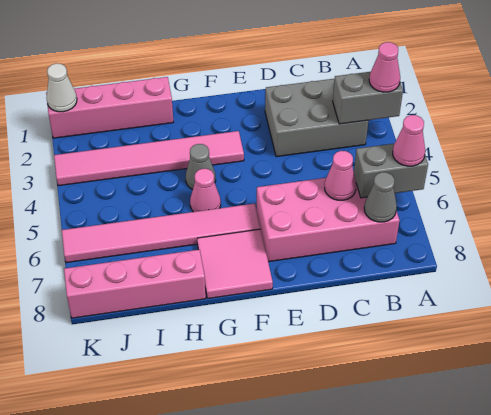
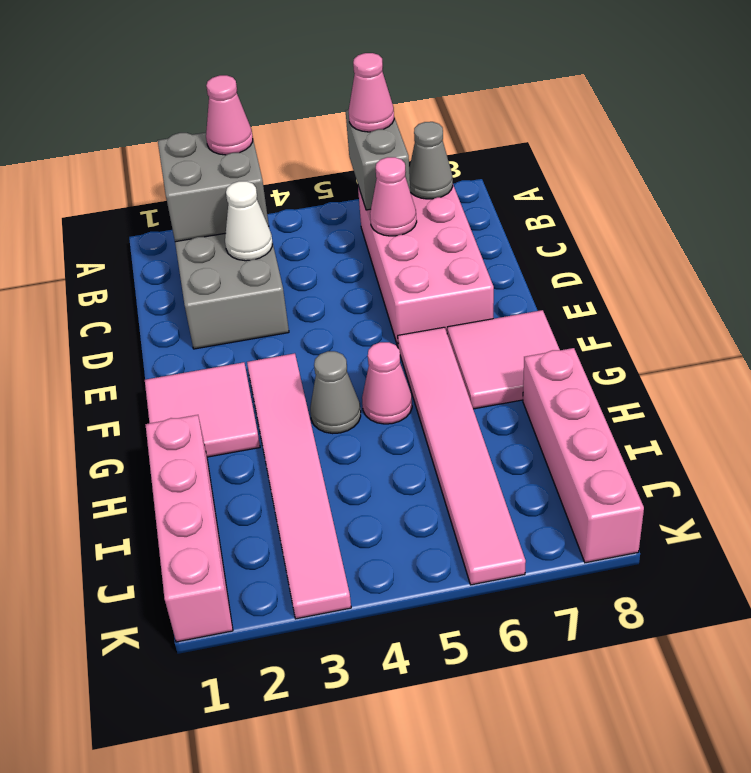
grey 1x2 brick [333,72,403,124] -> grey 2x2 brick [158,133,269,242]
none -> pink 2x2 tile [145,362,260,457]
white 1x1 cone [46,63,77,112] -> white 1x1 cone moved to [225,181,272,261]

